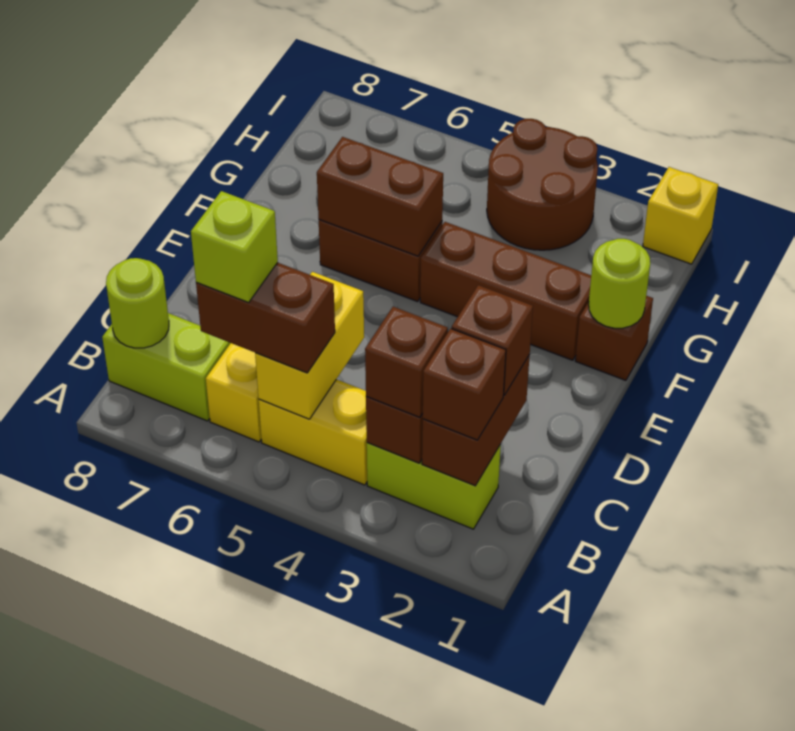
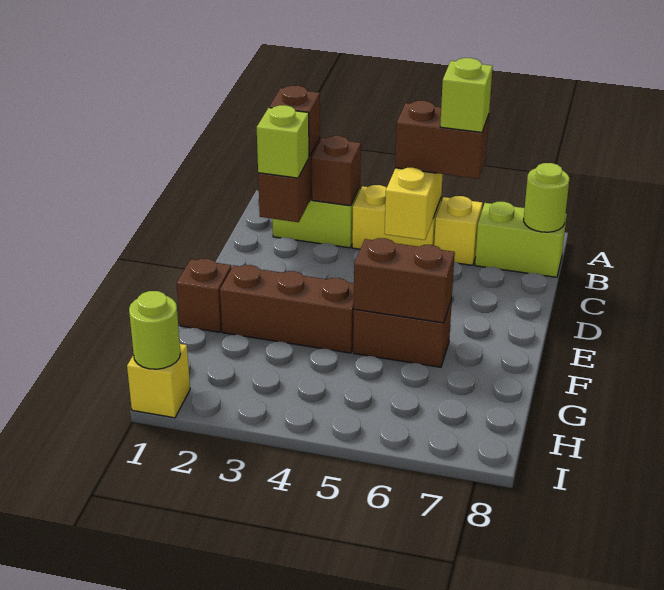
brown 1x1 brick [365,307,448,417] -> none
brown 1x1 brick [452,285,533,395] -> lime 1x1 brick [257,105,309,178]
lime 1x1 round brick [589,239,650,328] -> lime 1x1 round brick moved to [129,291,180,369]
brown 2x2 round brick [487,119,598,250] -> none

